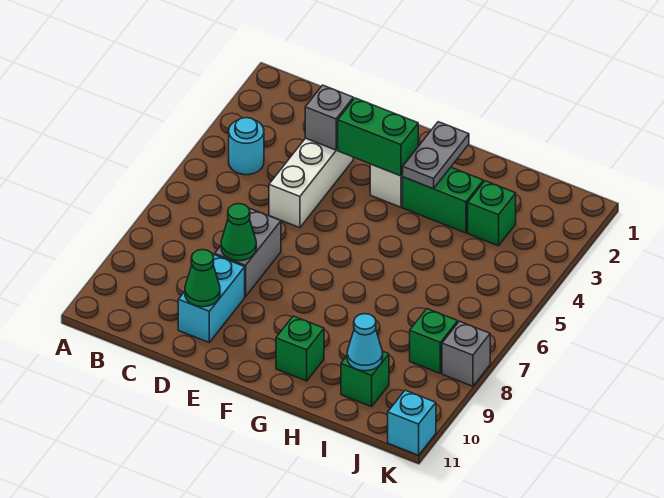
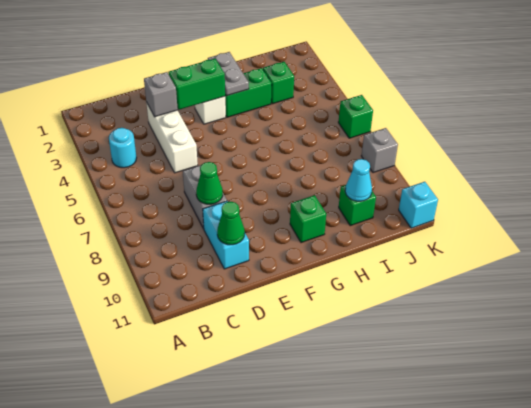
green 1x1 brick [410,309,458,373] -> green 1x1 brick moved to [338,95,373,138]

